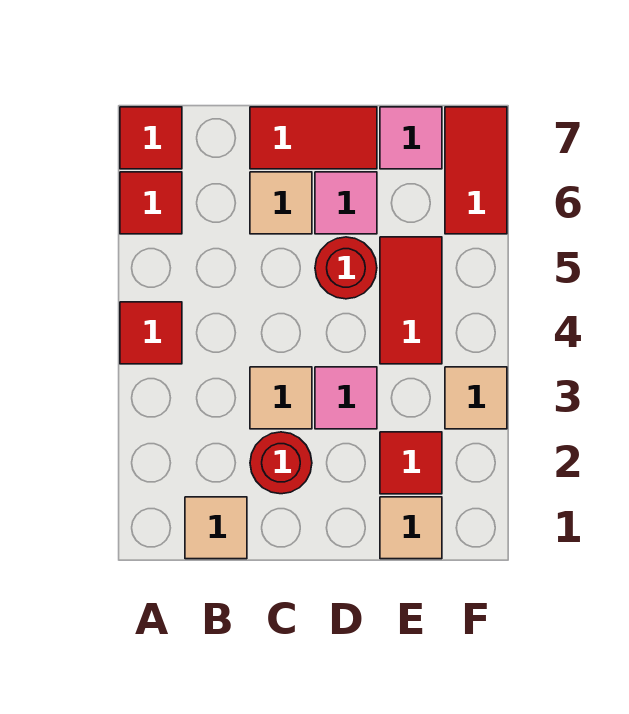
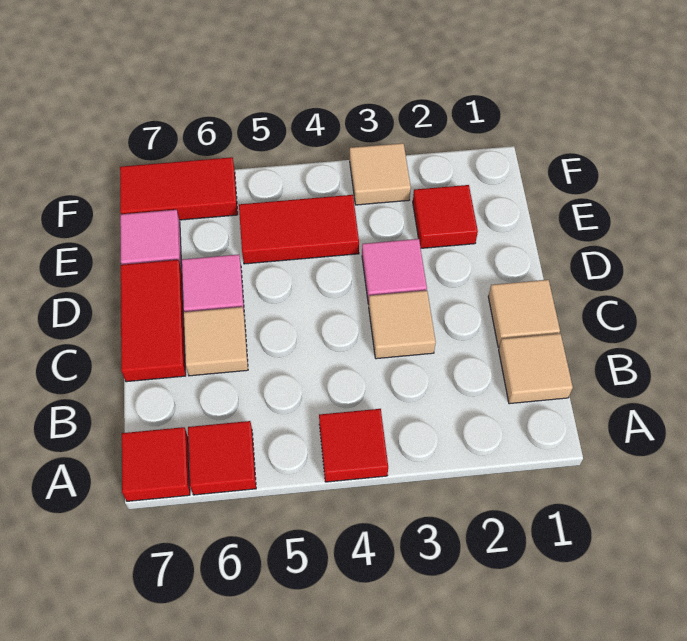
red 1x1 round brick [250,432,312,494] -> none
red 1x1 round brick [315,237,377,299] -> none
tan 1x1 tile [380,497,442,559] -> tan 1x1 tile moved to [488,280,560,347]

